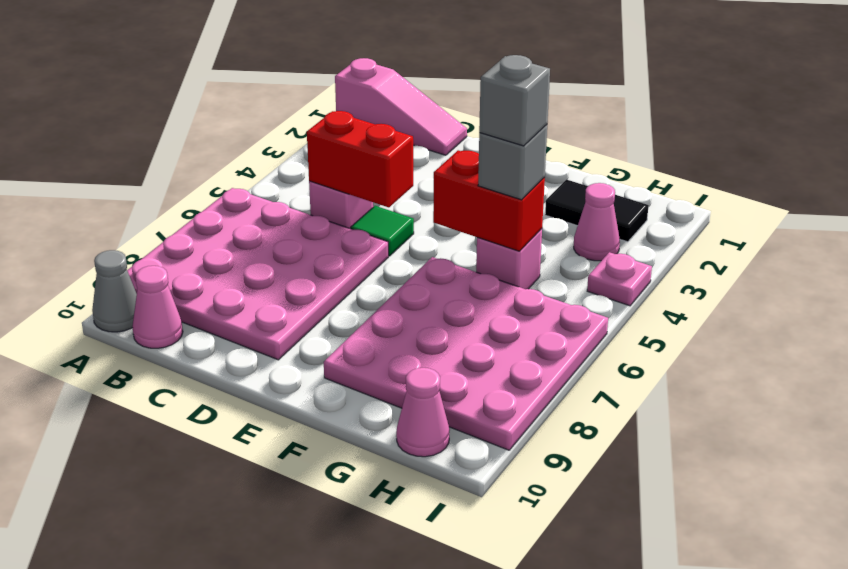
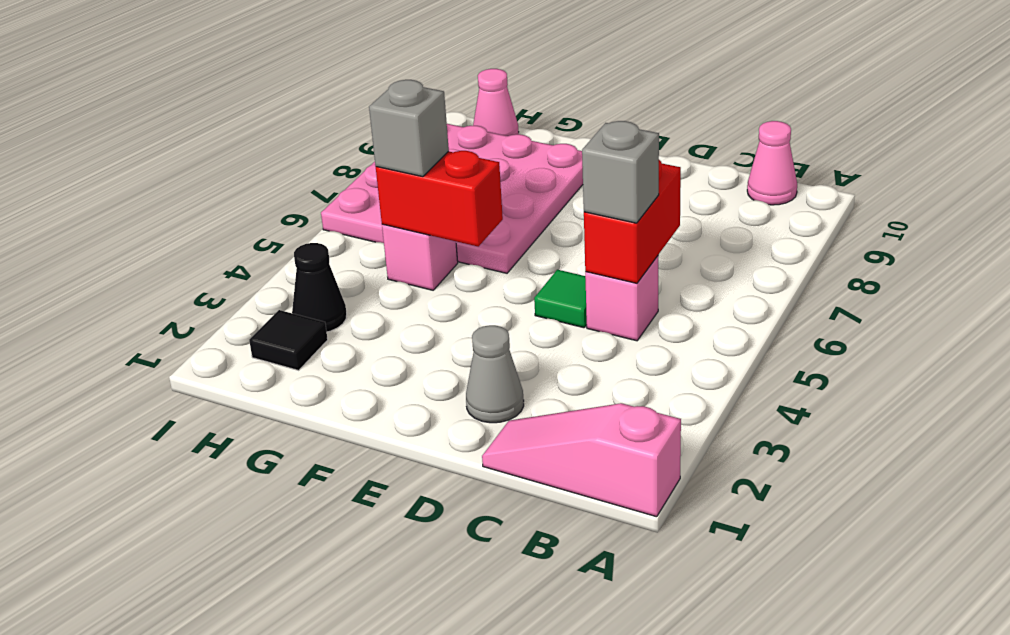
pink 4x4 plate [127,188,388,360] -> none
grey 1x1 cone [92,250,137,332] -> grey 1x1 cone moved to [466,325,524,423]
red 1x2 brick [307,111,413,207] -> red 1x2 brick turned to [584,160,681,283]
black 1x2 tile [545,180,649,242] -> black 1x1 tile [249,310,328,370]
grey 1x1 brick [479,55,550,146] -> grey 1x1 brick moved to [582,121,659,223]
pink 1x1 cone [574,183,620,261] -> black 1x1 cone [292,243,347,332]
pink 1x1 plate [587,252,652,306] -> none

